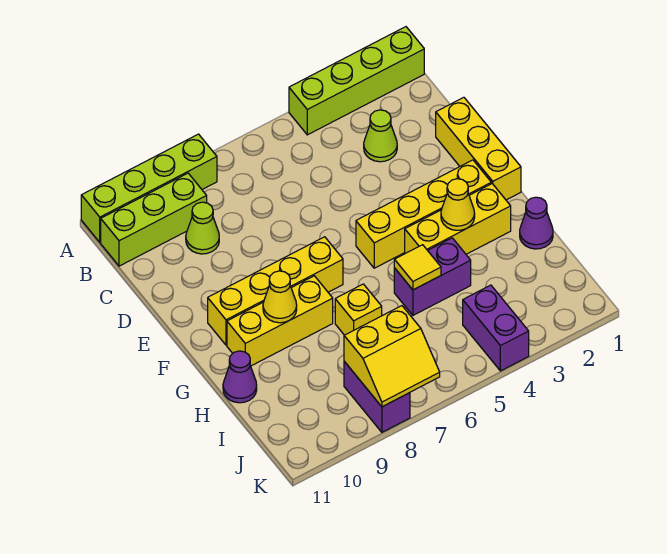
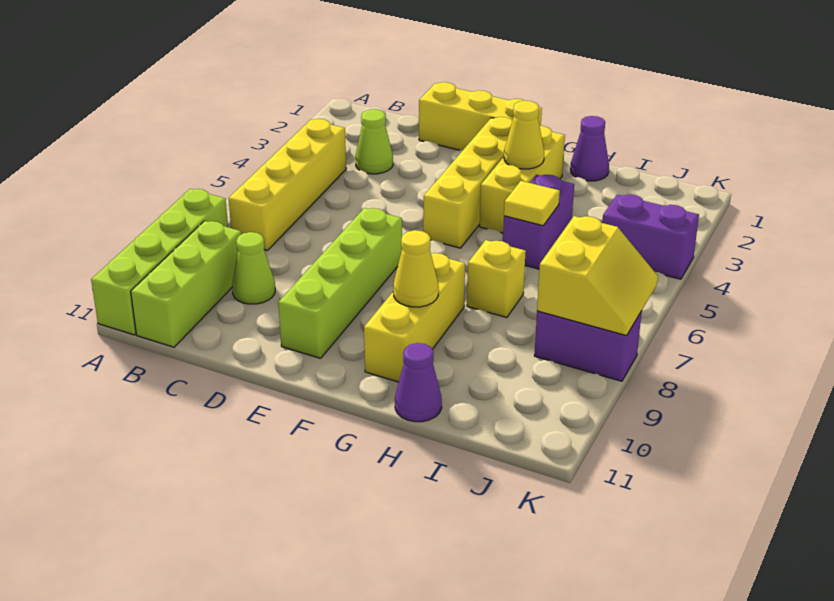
lime 1x4 brick [289,27,424,135] -> lime 1x4 brick moved to [278,208,402,358]
yellow 1x4 brick [208,237,343,345] -> yellow 1x4 brick moved to [229,119,346,251]

